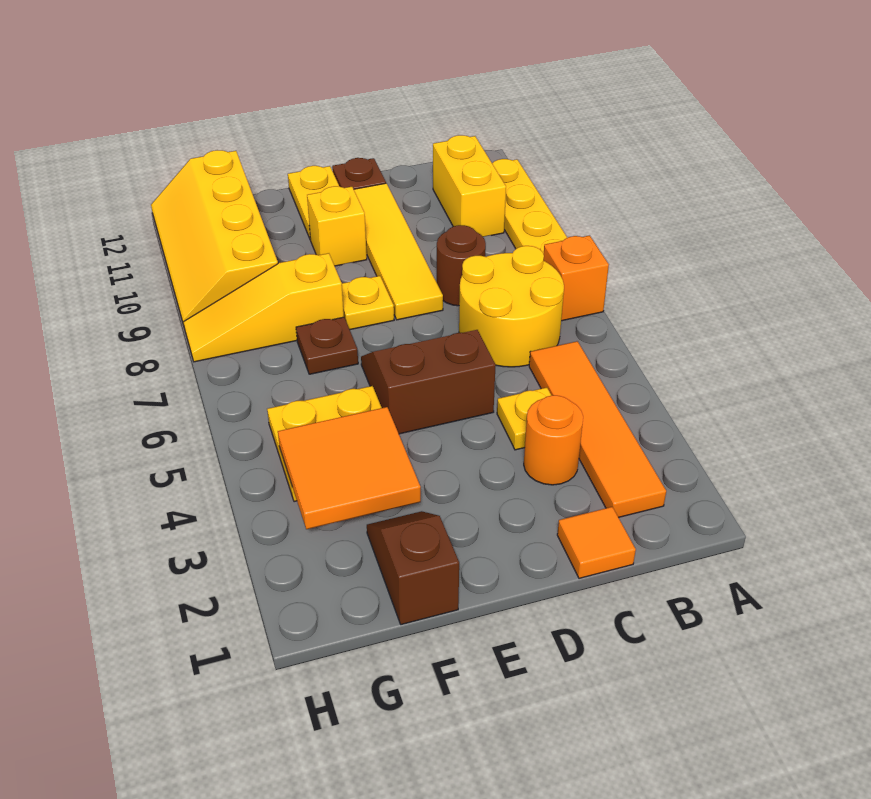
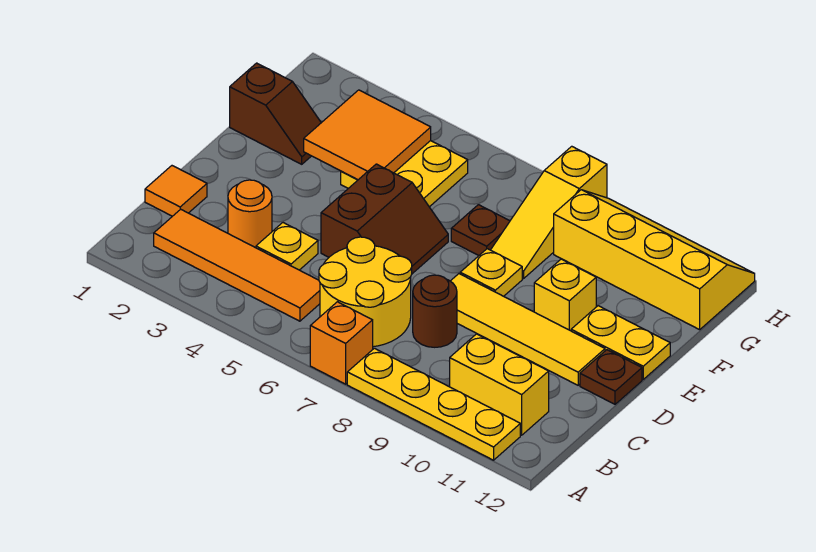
yellow 1x3 slope [183,253,344,362] -> yellow 1x3 slope turned to [491,146,607,278]

